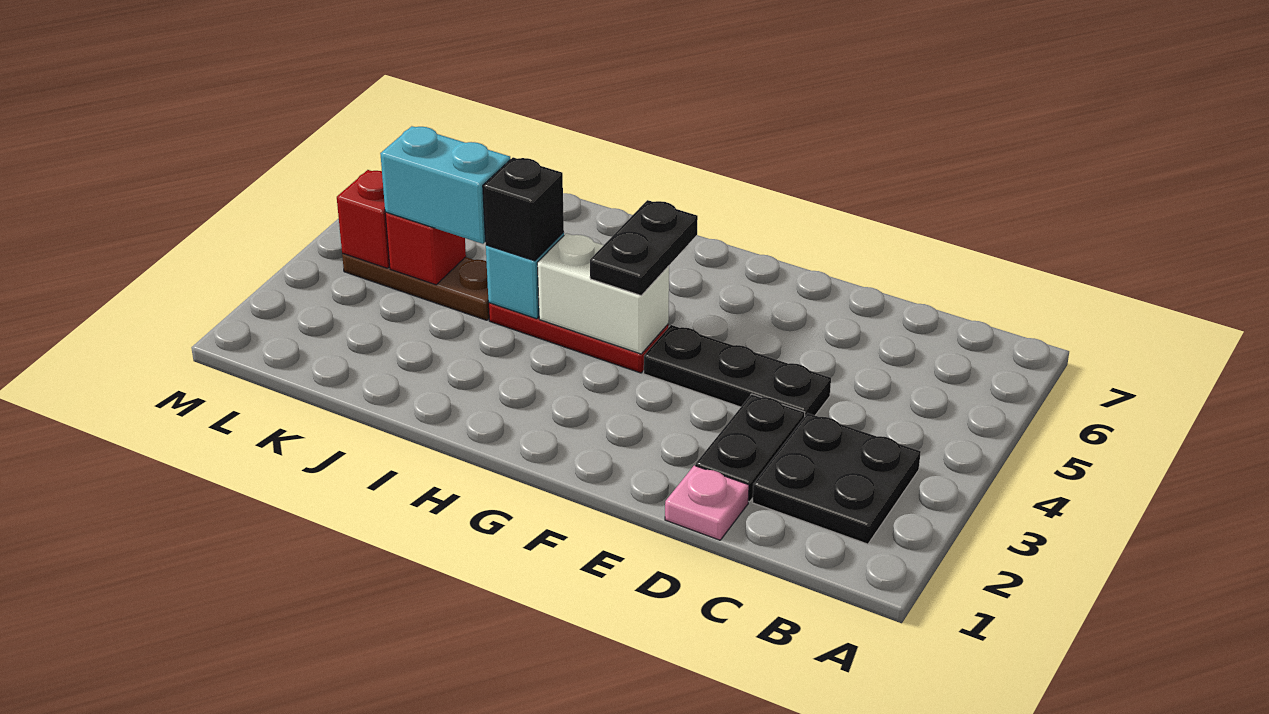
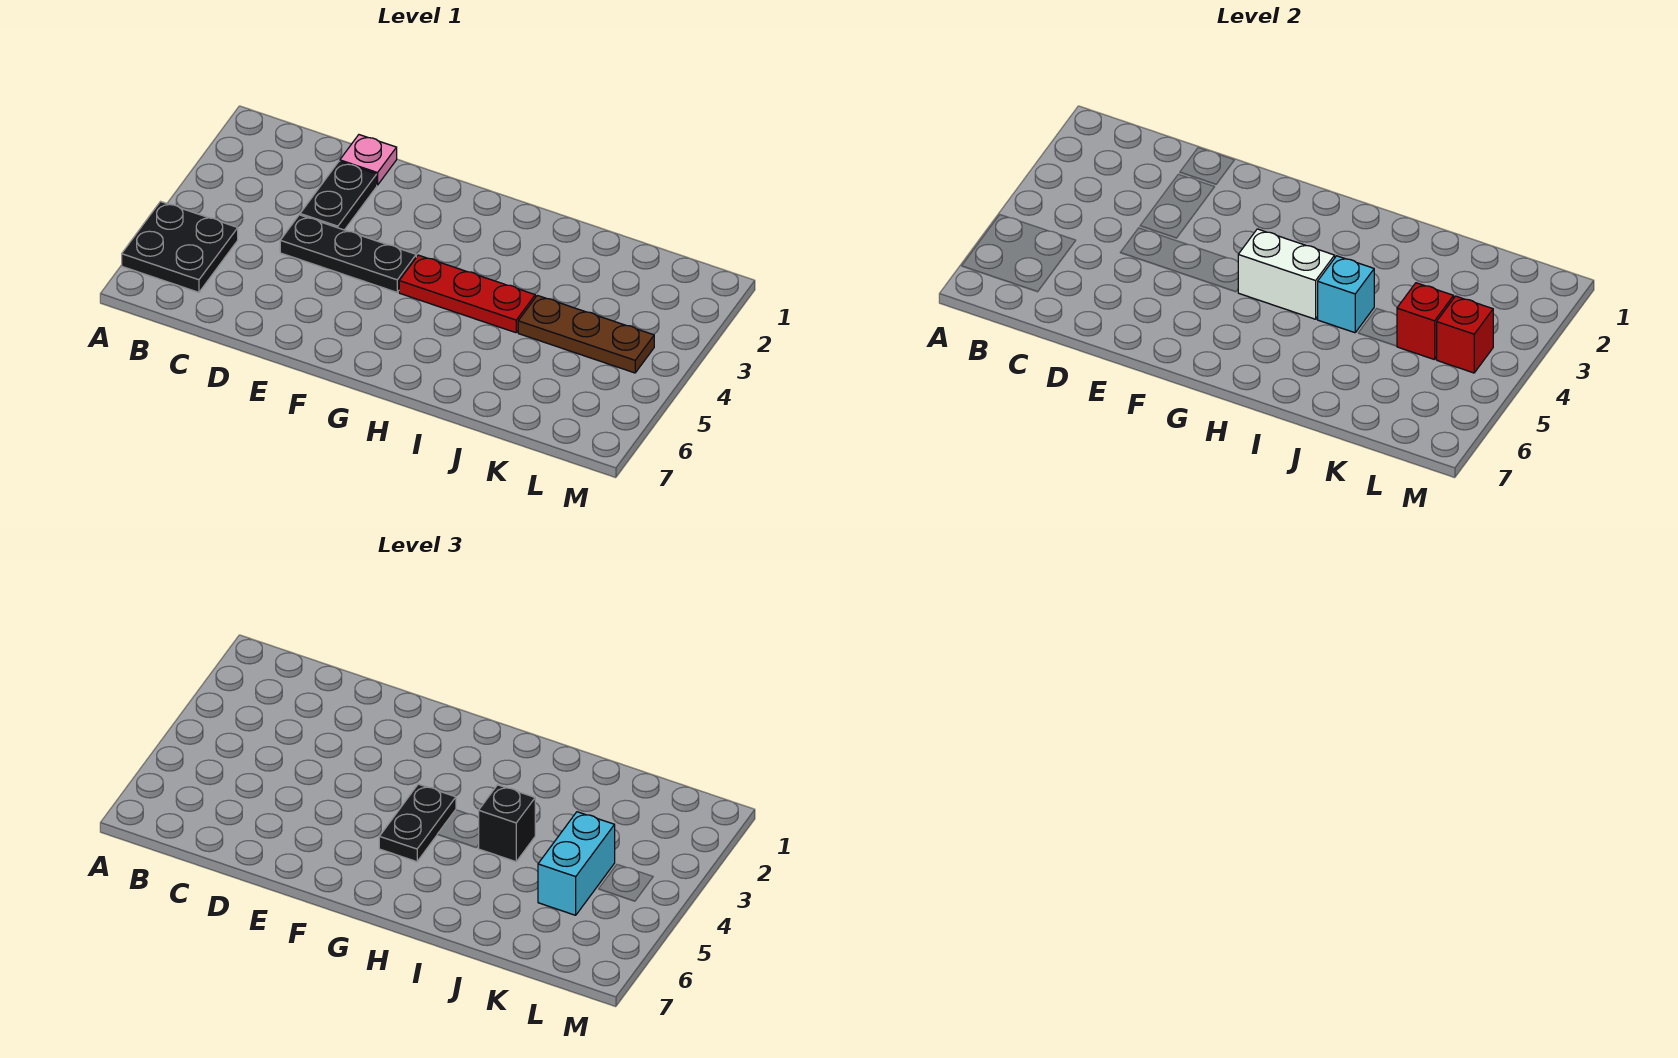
black 2x2 plate [752,413,921,544] -> black 2x2 plate moved to [122,202,238,292]
cyan 1x2 brick [380,126,511,244] -> cyan 1x2 brick turned to [538,812,615,915]

